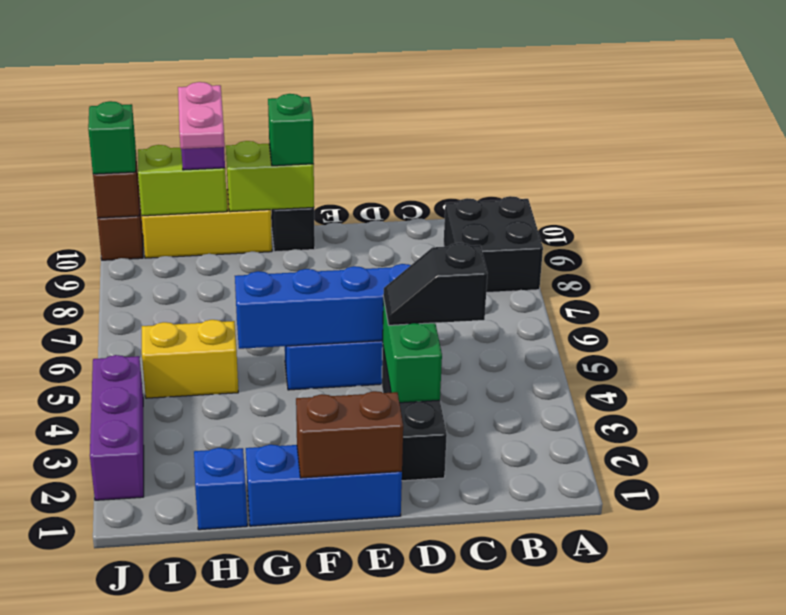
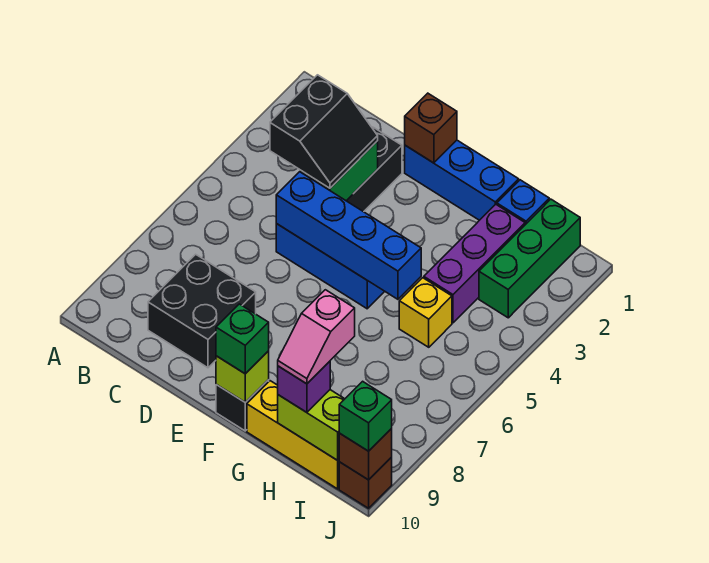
black 2x2 brick [444,196,543,293] -> black 2x2 brick moved to [148,254,256,368]
black 1x2 slope [383,243,487,325] -> black 2x2 slope [270,75,378,188]
brown 1x2 brick [296,391,403,478] -> brown 1x1 brick [405,93,457,163]
lime 1x2 brick [226,141,314,212] -> lime 1x1 brick [216,351,269,402]
yellow 1x2 brick [142,320,238,398] -> yellow 1x1 brick [399,278,452,347]
pink 1x2 plate [178,82,225,149] -> pink 1x2 slope [278,290,355,384]
none -> green 1x3 brick [479,199,580,318]
purple 1x3 brick [90,355,144,500] -> purple 1x3 brick moved to [424,204,525,323]

